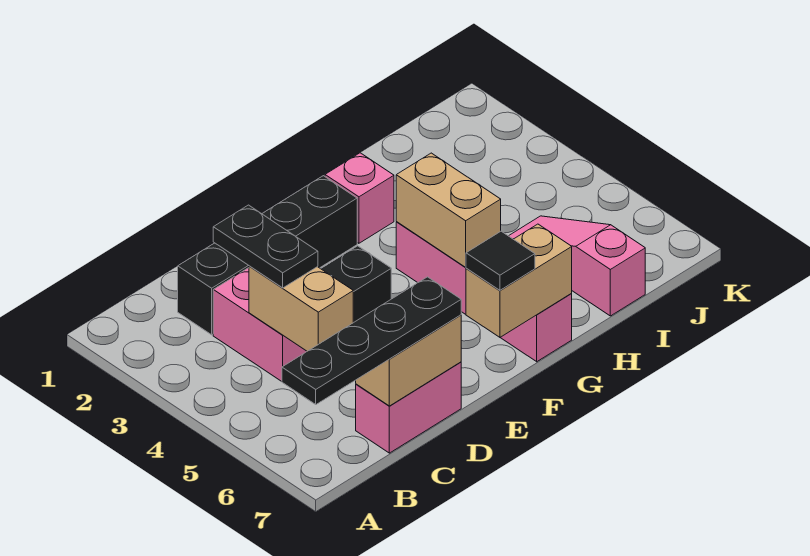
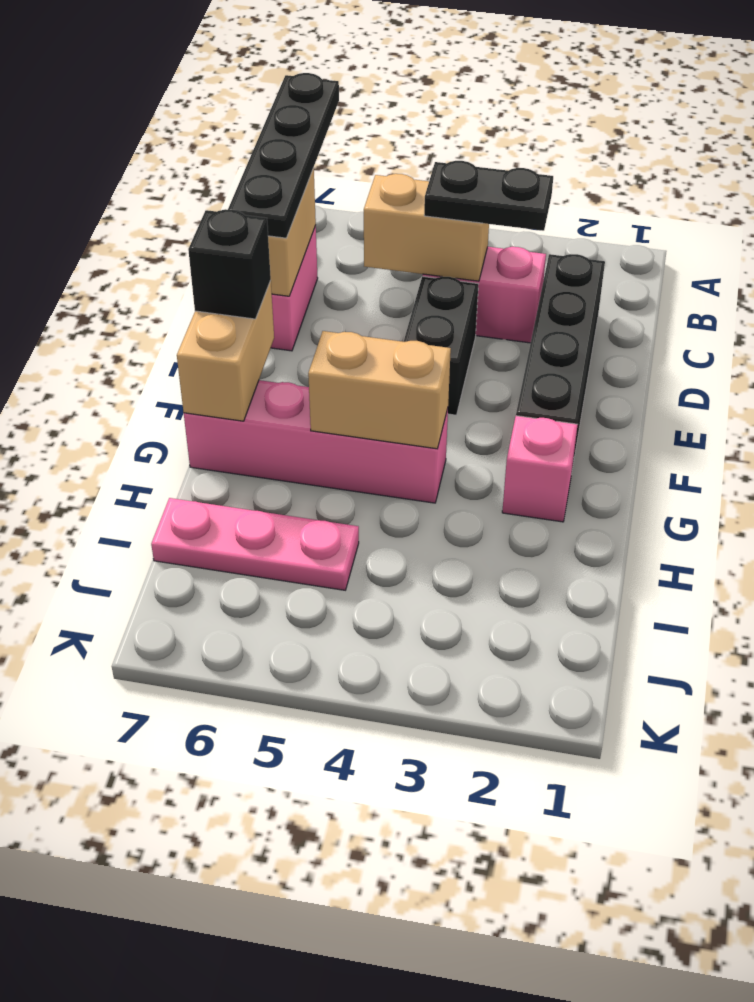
black 1x1 tile [466,231,535,290] -> black 1x1 brick [188,209,271,319]
pink 1x3 slope [509,216,645,316] -> pink 1x3 plate [151,498,359,590]

